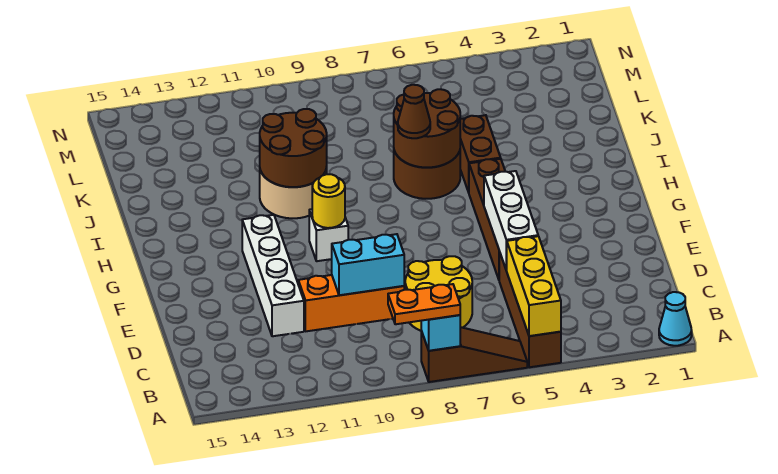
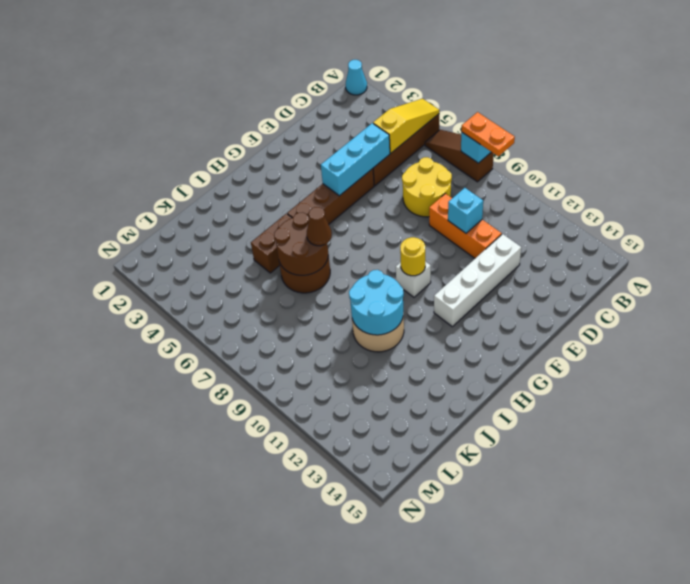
yellow 1x3 brick [506,236,561,336] -> yellow 1x3 slope [373,99,439,153]
white 1x3 brick [484,171,538,270] -> cyan 1x3 brick [321,123,390,196]
cyan 1x2 brick [332,234,404,295] -> cyan 1x1 brick [448,188,483,233]
brown 2x2 round brick [260,109,327,187] -> cyan 2x2 round brick [349,270,404,335]

